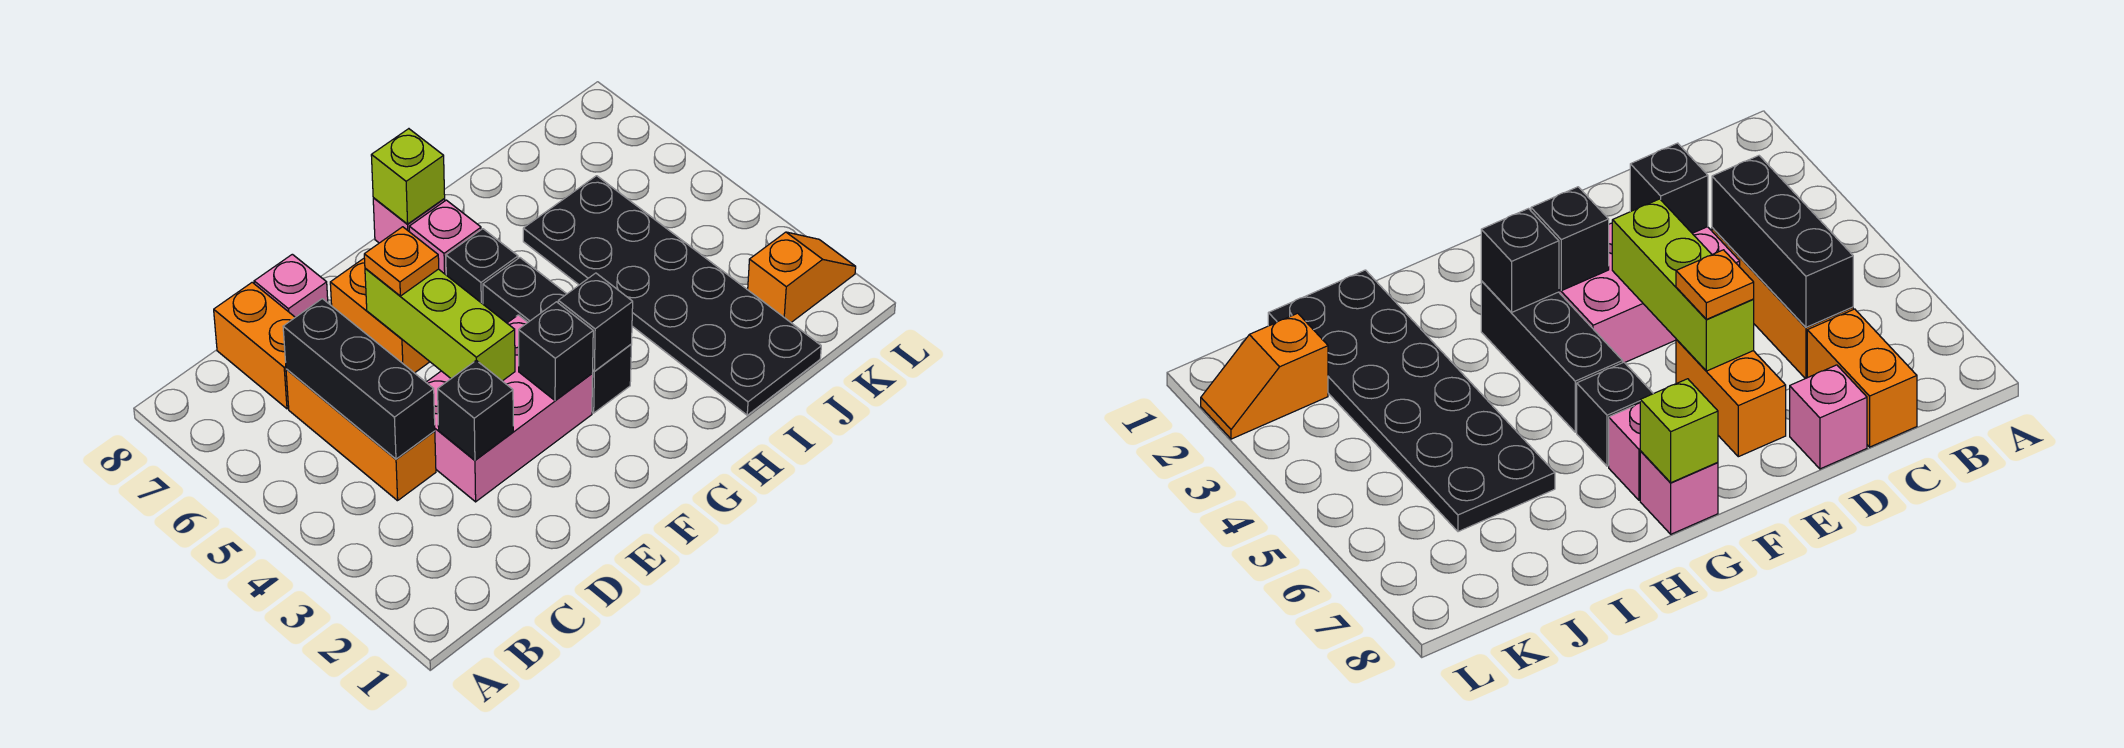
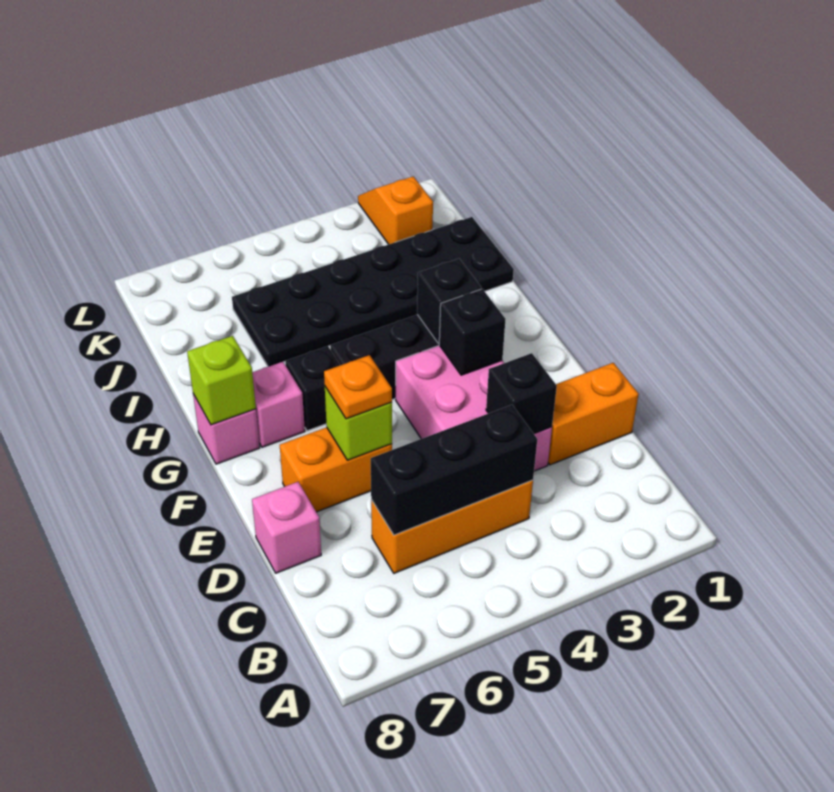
orange 1x2 brick [214,282,295,409] -> orange 1x2 brick moved to [548,363,639,465]
lime 1x3 brick [365,268,515,381] -> lime 1x1 brick [325,387,392,460]

